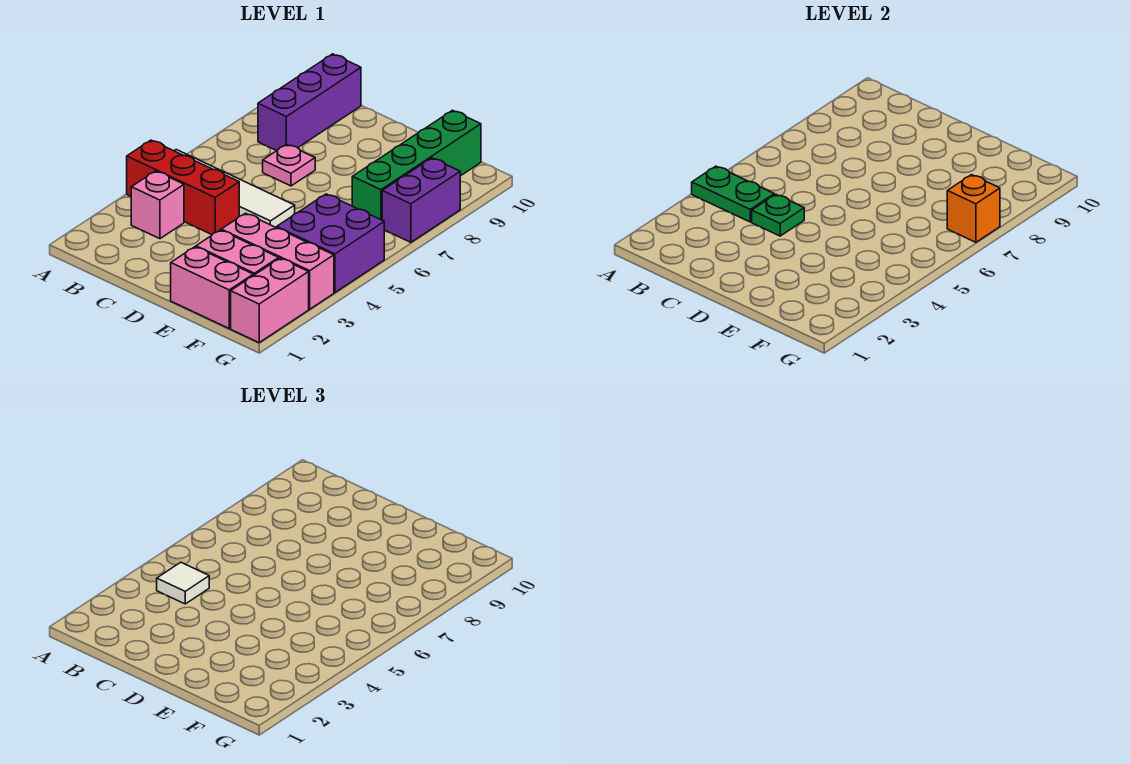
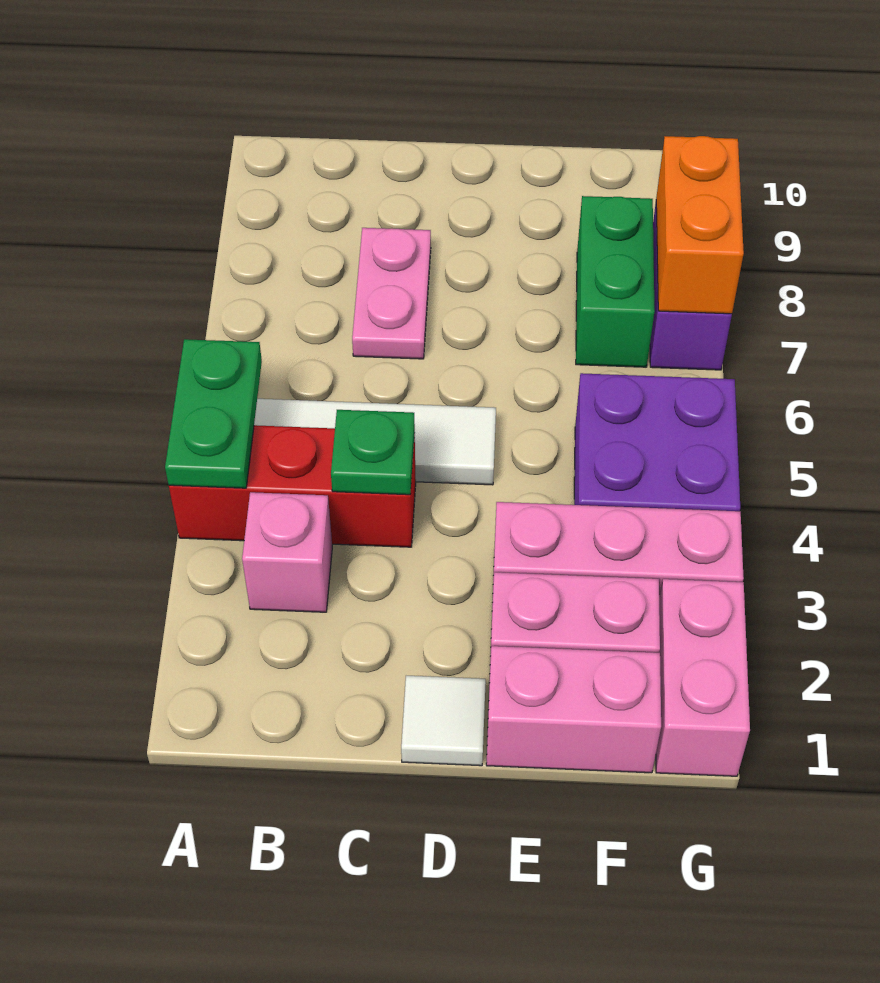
green 1x2 plate [692,166,774,222] -> green 1x2 plate turned to [165,339,262,488]
white 1x1 tile [157,562,209,604] -> white 1x1 tile moved to [401,676,486,766]
purple 1x3 brick [258,54,361,151] -> none
pink 1x1 plate [263,144,315,186] -> pink 1x2 plate [352,228,431,359]
green 1x4 brick [352,110,481,220] -> green 1x2 brick [576,196,655,367]
orange 1x1 brick [947,175,1000,242] -> orange 1x2 brick [656,136,744,314]

